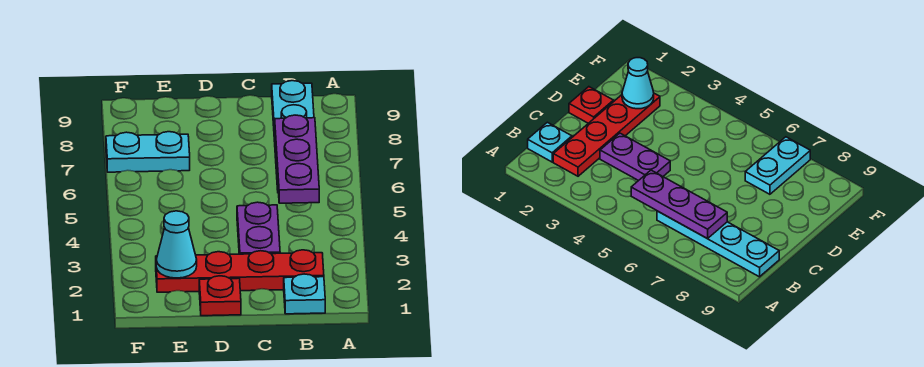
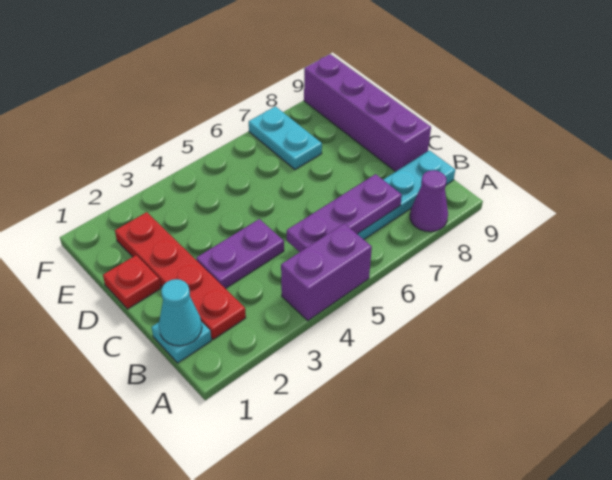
none -> purple 1x2 brick [281,223,372,321]
none -> purple 1x1 cone [410,170,448,232]
none -> purple 1x4 brick [304,54,431,172]
cyan 1x1 cone [156,211,197,278] -> cyan 1x1 cone moved to [159,279,202,346]

